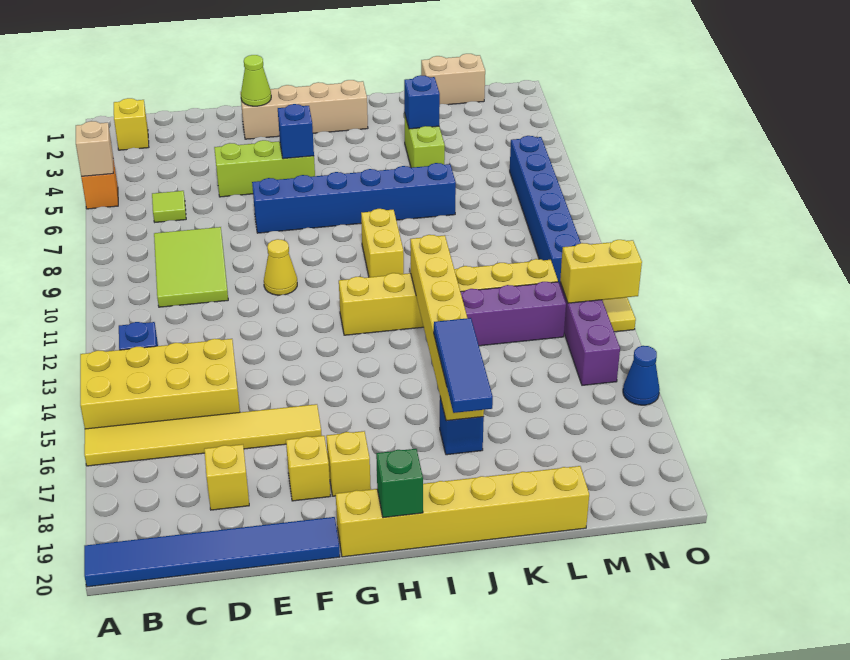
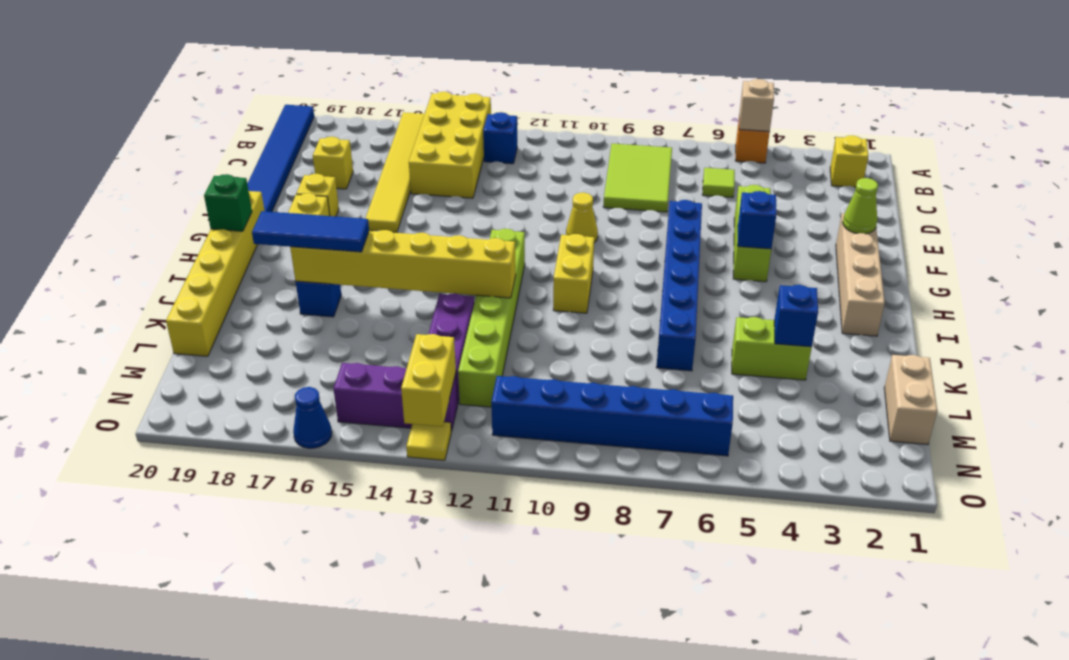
lime 2x3 tile [154,227,228,307] -> lime 2x3 tile turned to [603,144,672,212]
yellow 1x6 brick [339,259,558,335] -> lime 1x6 brick [458,229,525,407]
yellow 1x2 brick [361,209,404,277] -> yellow 1x2 brick turned to [553,234,594,313]

